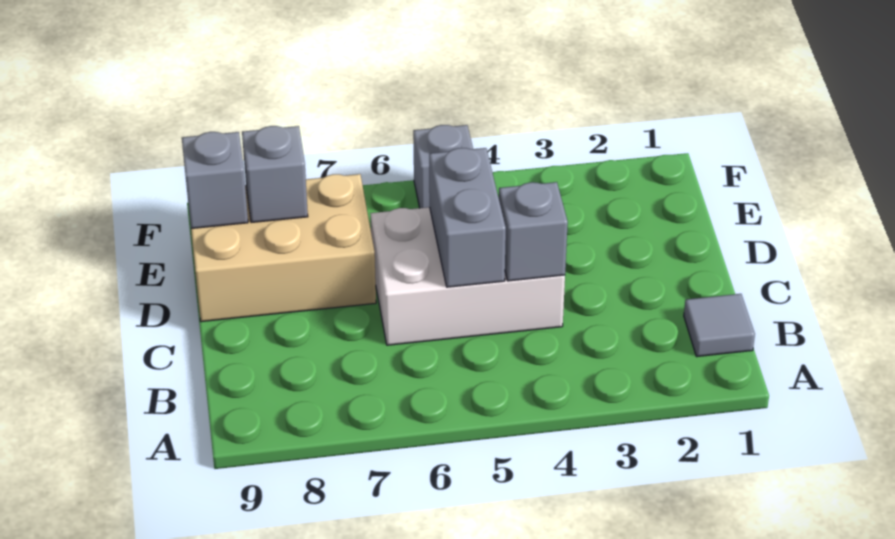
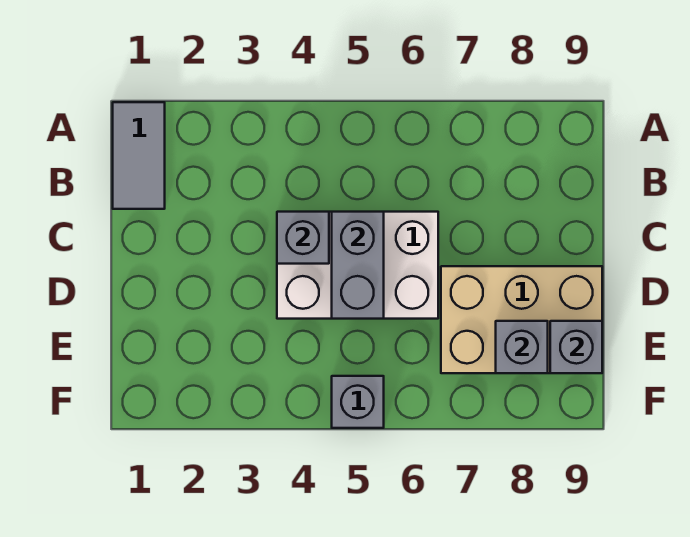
grey 1x1 tile [684,294,755,357] -> grey 1x2 tile [113,102,165,209]

